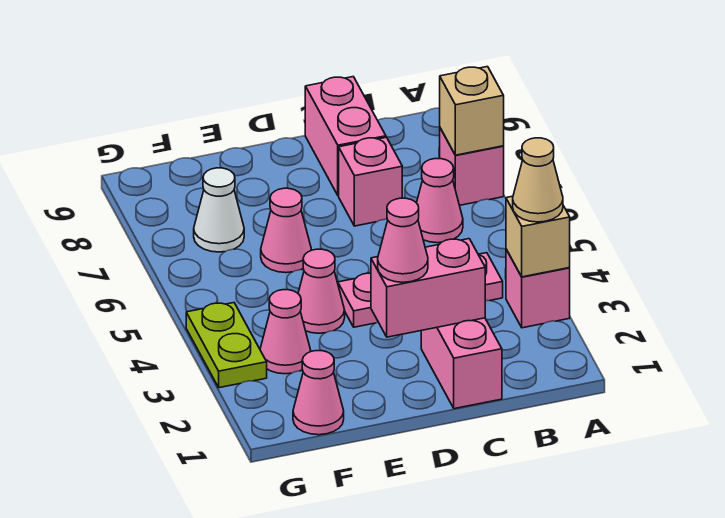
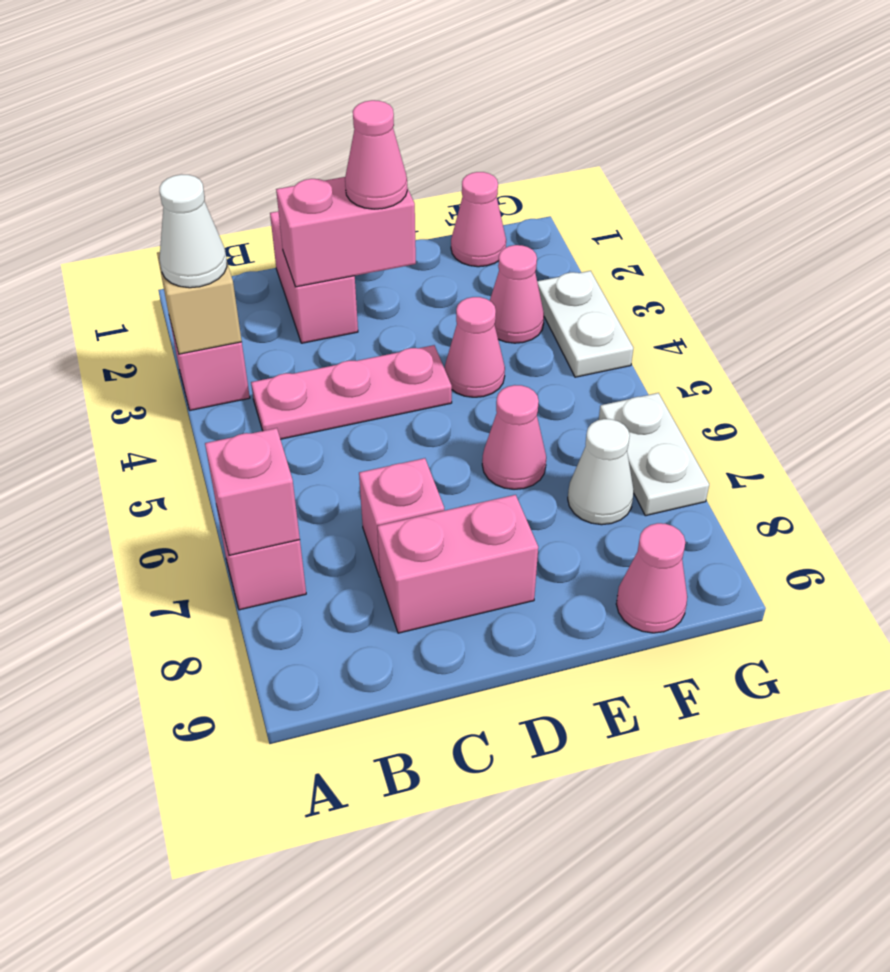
tan 1x1 cone [513,138,563,222] -> white 1x1 cone [160,174,227,288]
tan 1x1 brick [440,67,504,155] -> pink 1x1 brick [205,428,300,555]
pink 1x1 cone [417,158,463,243] -> pink 1x1 cone moved to [616,523,687,633]
pink 1x2 brick [305,77,386,196] -> pink 1x2 brick turned to [377,495,538,633]
lime 1x2 plate [186,303,267,388] -> white 1x2 plate [537,271,633,377]
none -> white 1x2 plate [599,393,709,516]

